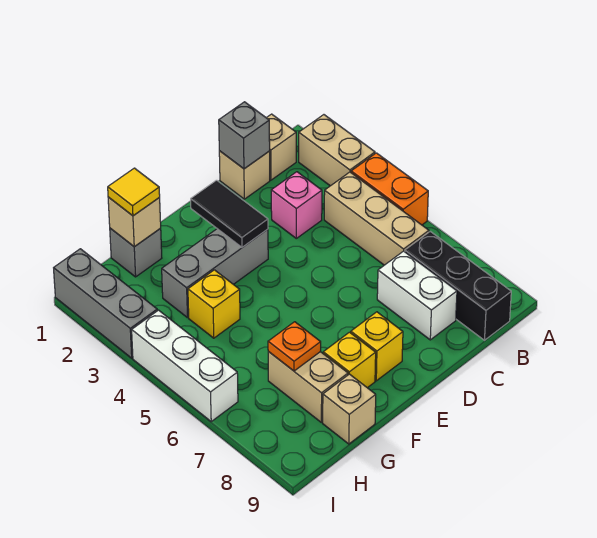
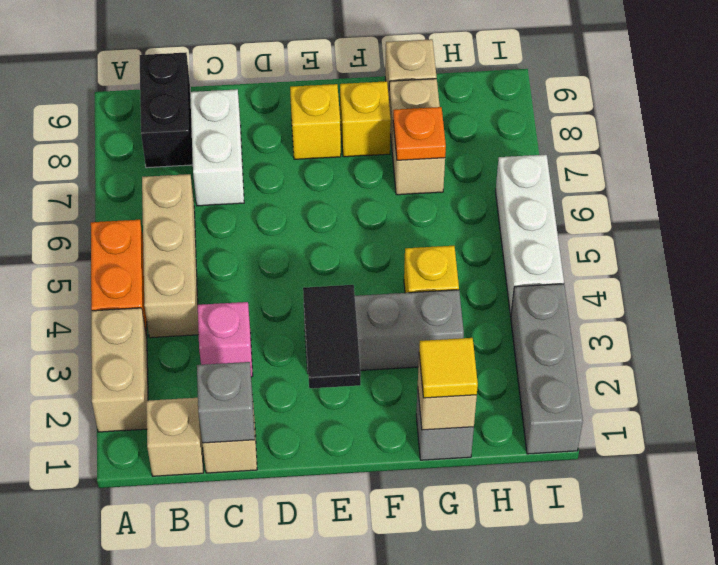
black 1x3 brick [405,231,511,340] -> black 1x2 brick [139,53,193,168]

